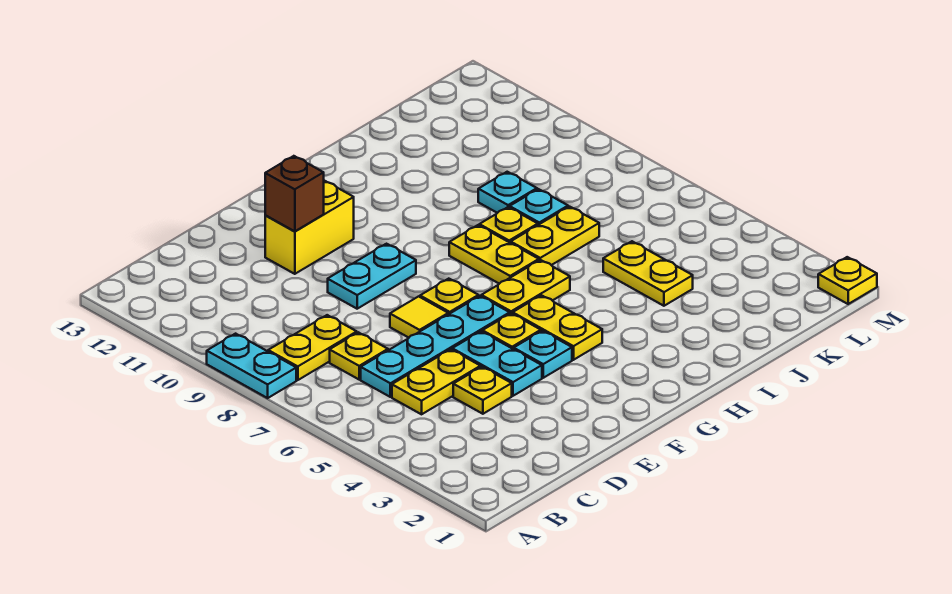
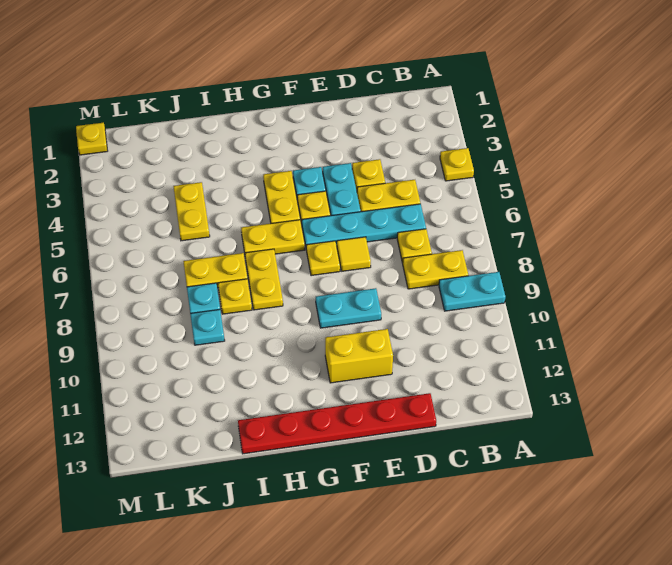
none -> yellow 1x1 plate [440,148,474,181]
cyan 1x2 plate [207,334,296,398] -> cyan 1x2 plate turned to [439,272,505,311]
none -> red 1x6 plate [238,393,436,454]
brown 1x1 brick [265,156,324,232] -> none

